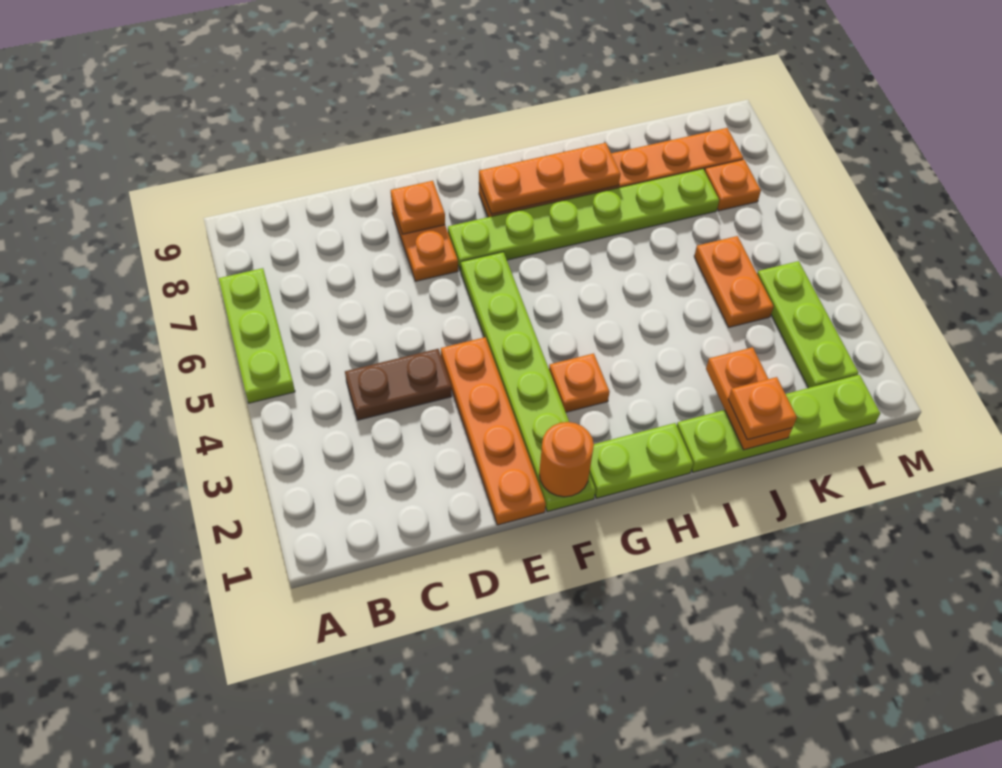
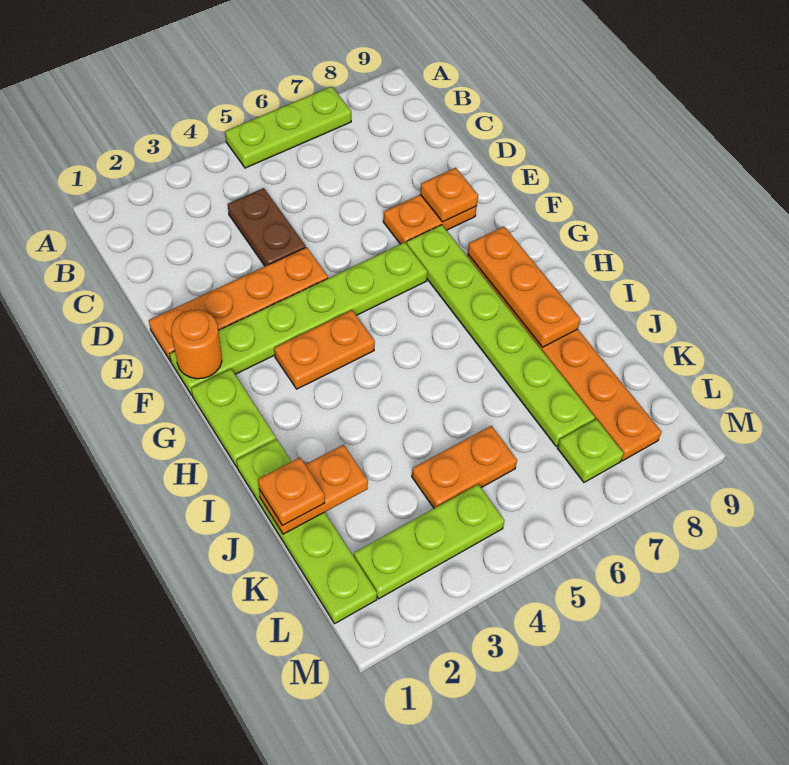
orange 1x1 plate [549,353,610,412] -> orange 1x2 plate [274,310,375,389]
orange 1x1 plate [705,160,761,211] -> lime 1x1 plate [557,419,624,482]

